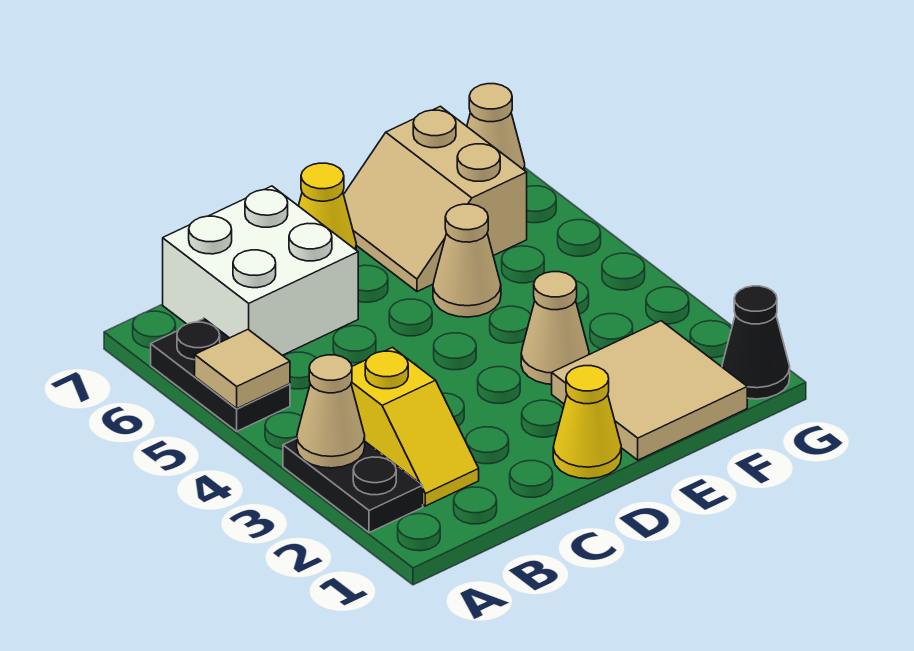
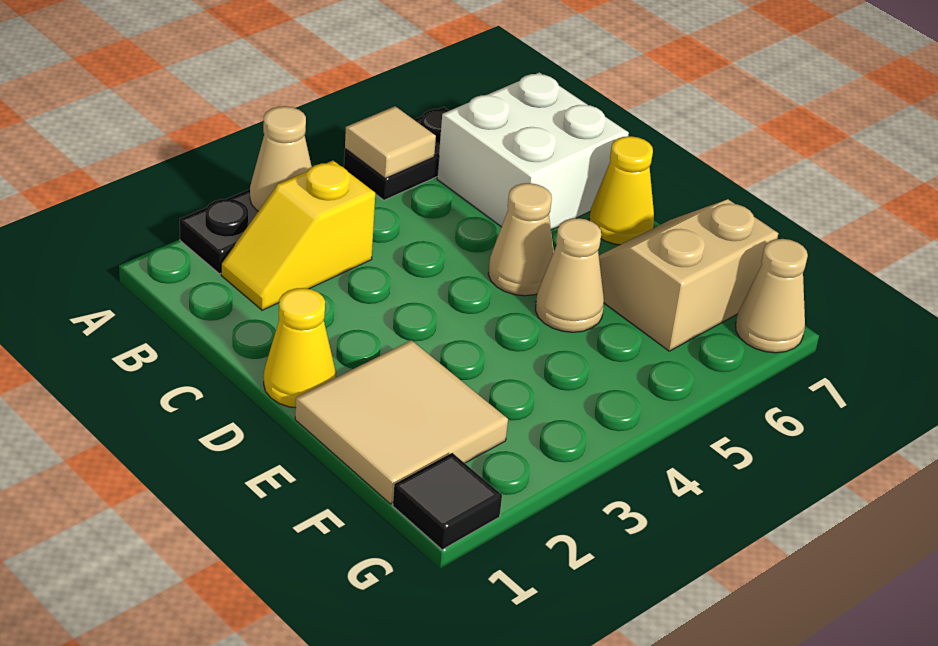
tan 1x1 cone [521,272,589,384] -> tan 1x1 cone moved to [488,183,554,296]
black 1x1 cone [722,286,790,399] -> black 1x1 tile [393,453,502,550]

